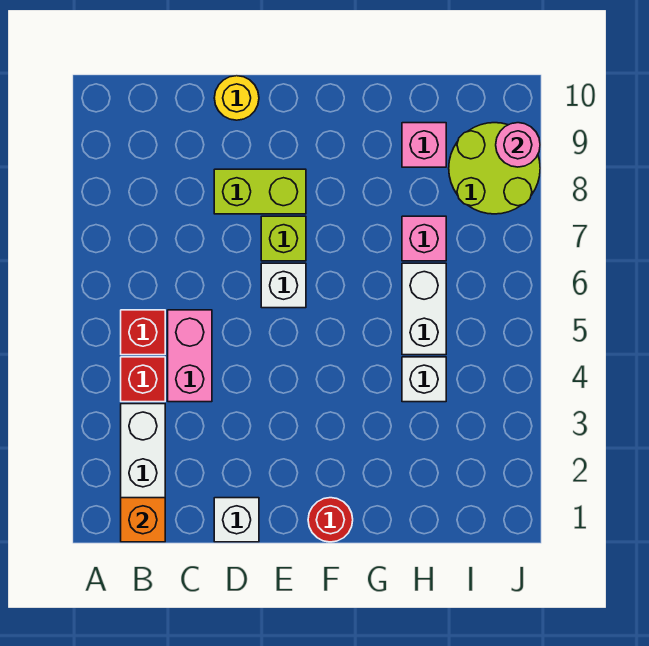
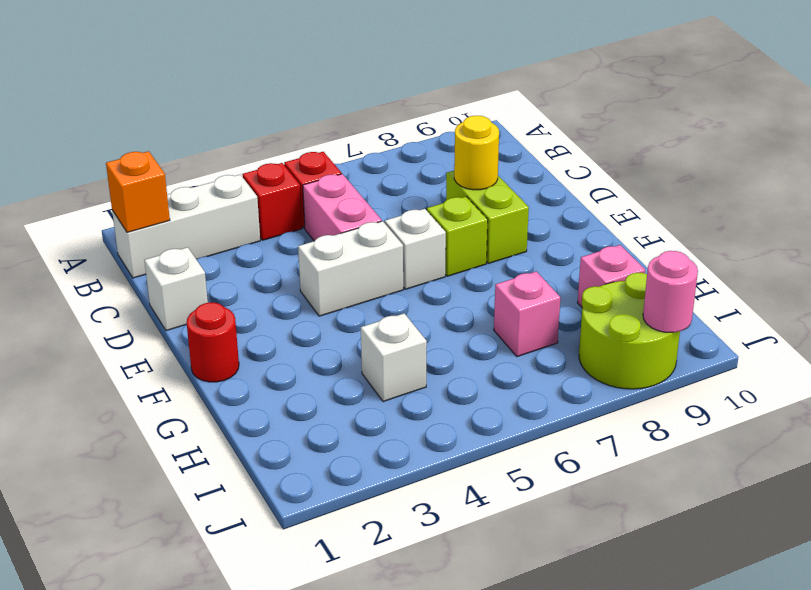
pink 1x2 brick [168,310,212,402] -> pink 1x2 brick turned to [303,174,382,241]
yellow 1x1 round brick [214,76,259,120] -> yellow 1x1 round brick moved to [454,116,499,190]
white 1x2 brick [402,263,446,355] -> white 1x2 brick moved to [298,221,403,316]

